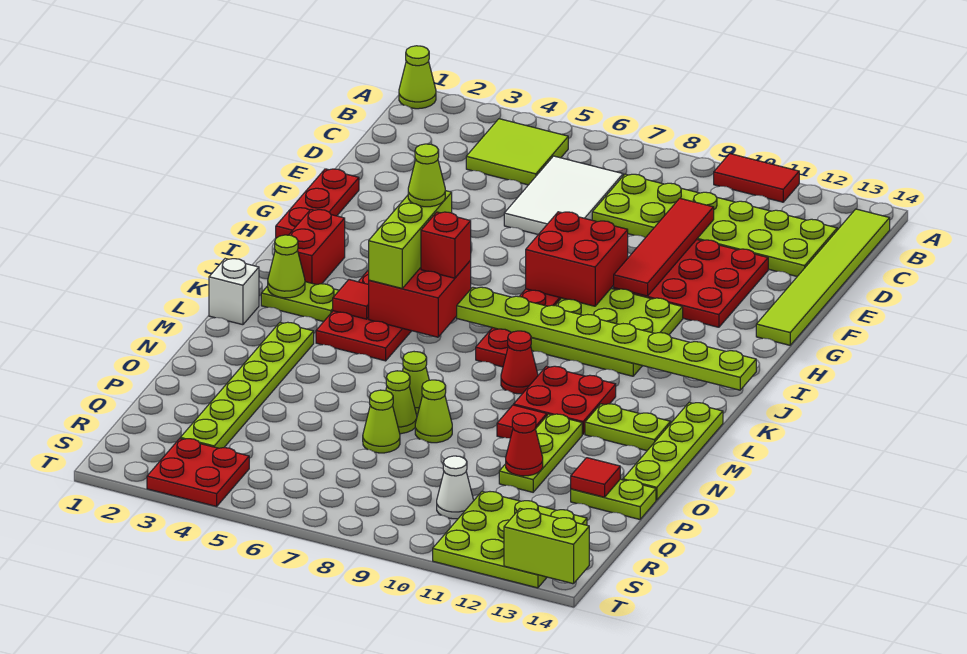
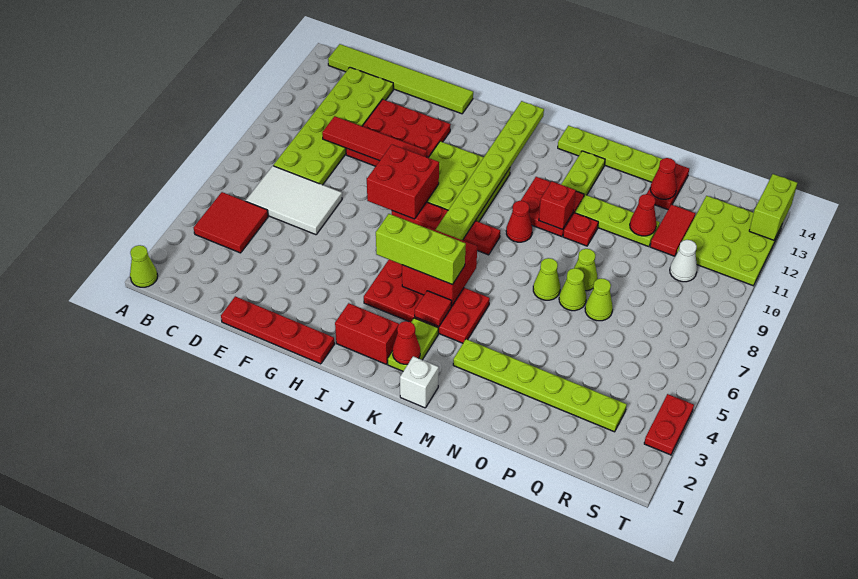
red 1x2 tile [714,154,799,202] -> red 1x2 tile moved to [650,204,695,256]
lime 2x2 tile [466,119,568,185] -> red 2x2 tile [194,192,268,253]
red 1x3 plate [276,169,359,238] -> red 1x4 plate [221,296,334,364]
lime 1x1 cone [408,144,445,207] -> none
red 1x1 brick [421,212,471,278] -> red 1x1 brick moved to [539,182,576,229]
lime 1x1 cone [268,235,305,298] -> red 1x1 cone [393,321,420,364]
red 1x1 tile [497,405,547,438] -> red 1x1 plate [563,213,598,246]
lime 1x2 plate [571,479,656,519] -> red 1x2 plate [647,163,689,209]
red 1x1 tile [571,458,620,497] -> red 1x1 cone [650,158,677,199]
red 2x2 plate [147,439,249,506] -> red 1x2 plate [644,394,694,455]

